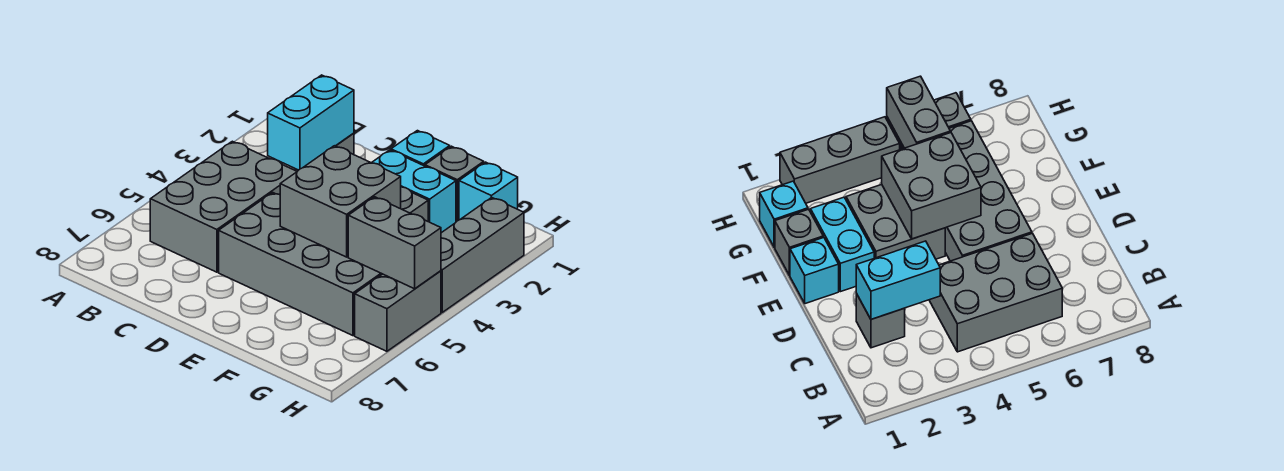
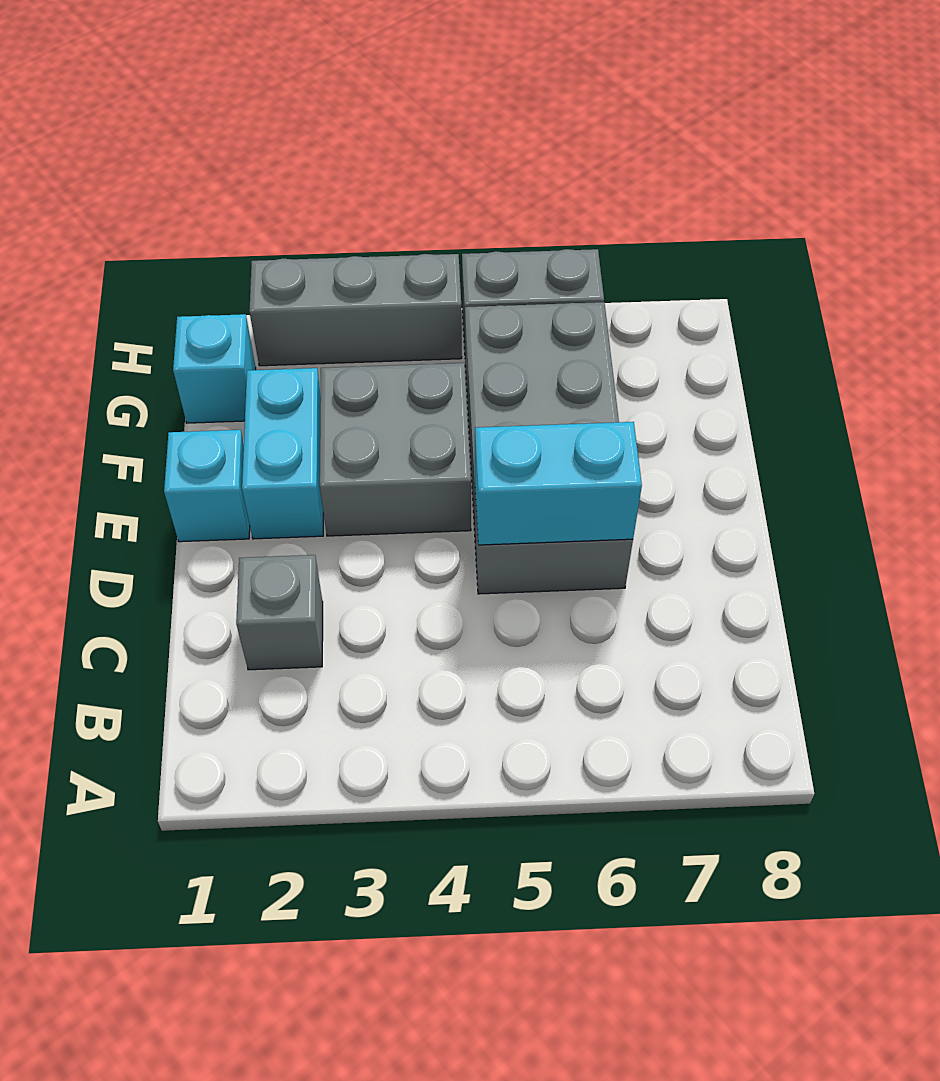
grey 2x3 brick [150,141,297,272] -> none
cyan 1x2 brick [268,75,354,170] -> cyan 1x2 brick moved to [475,422,642,545]
grey 2x2 brick [280,146,401,257] -> none
grey 1x1 brick [425,146,484,222] -> none
grey 1x2 brick [348,197,441,289] -> none

